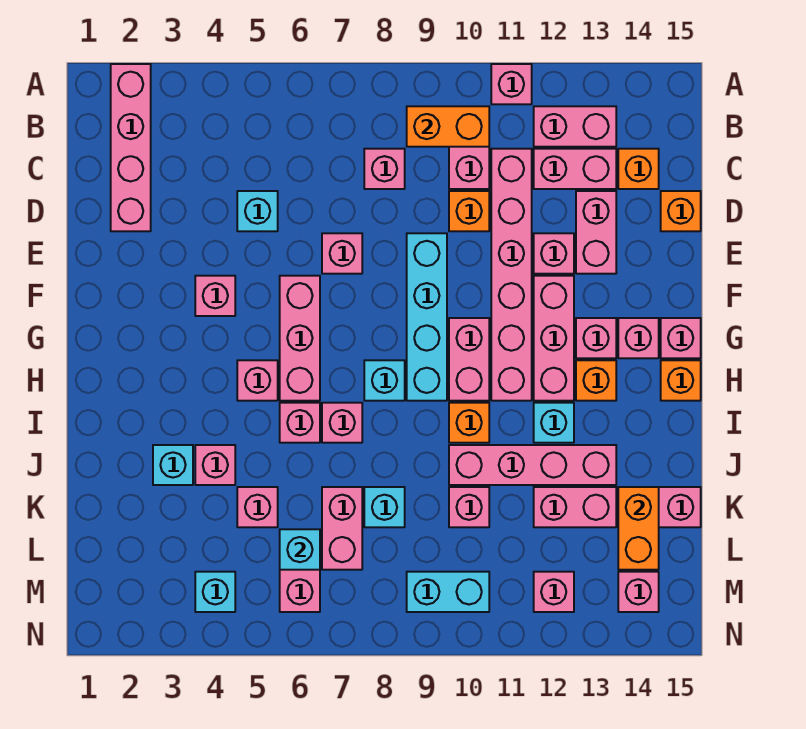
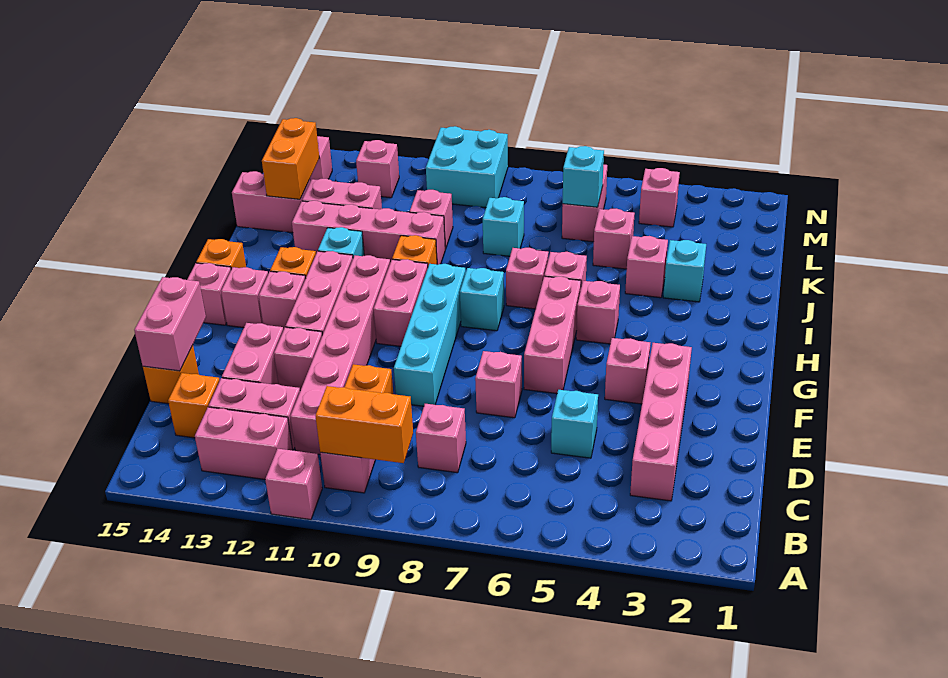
pink 1x4 brick [111,64,151,231] -> pink 1x4 brick moved to [630,343,692,501]
pink 1x2 brick [322,487,362,570] -> pink 1x2 brick moved to [134,277,206,371]
cyan 1x1 brick [195,572,235,612] -> pink 1x1 brick [639,168,680,227]
cyan 1x2 brick [407,572,489,612] -> cyan 2x2 brick [426,126,508,208]

